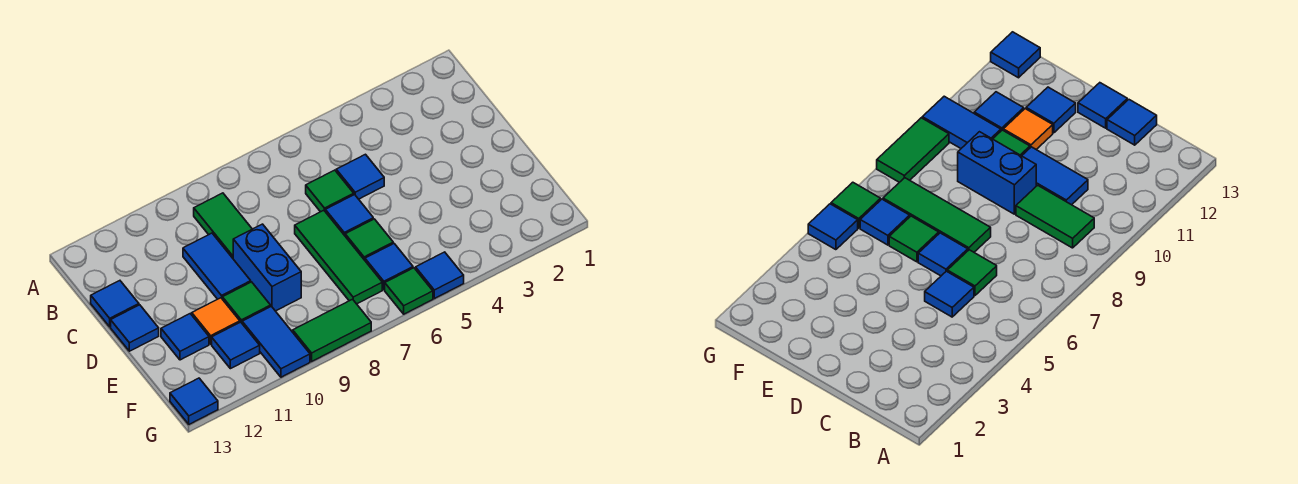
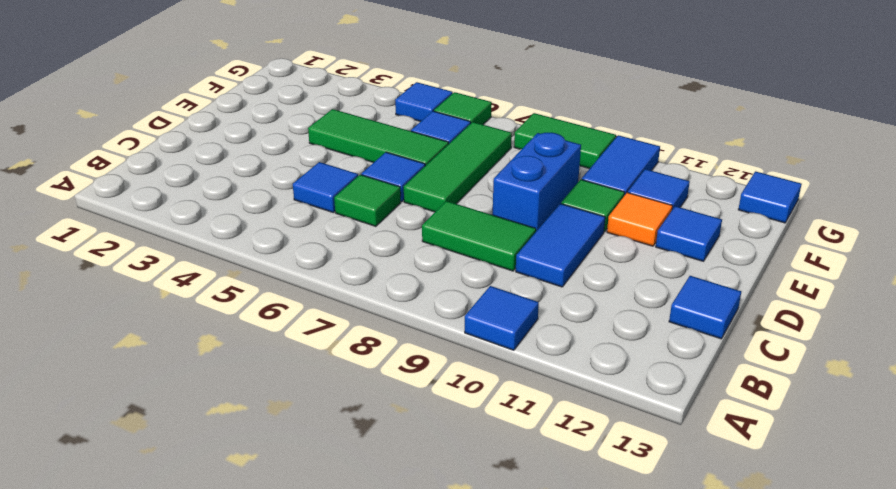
green 1x2 tile [194,193,252,258] -> green 1x2 tile turned to [422,201,536,271]
blue 1x1 tile [111,305,159,351] -> blue 1x1 tile moved to [465,286,539,350]
green 1x1 tile [345,219,393,260] -> green 1x3 tile [308,109,449,166]

